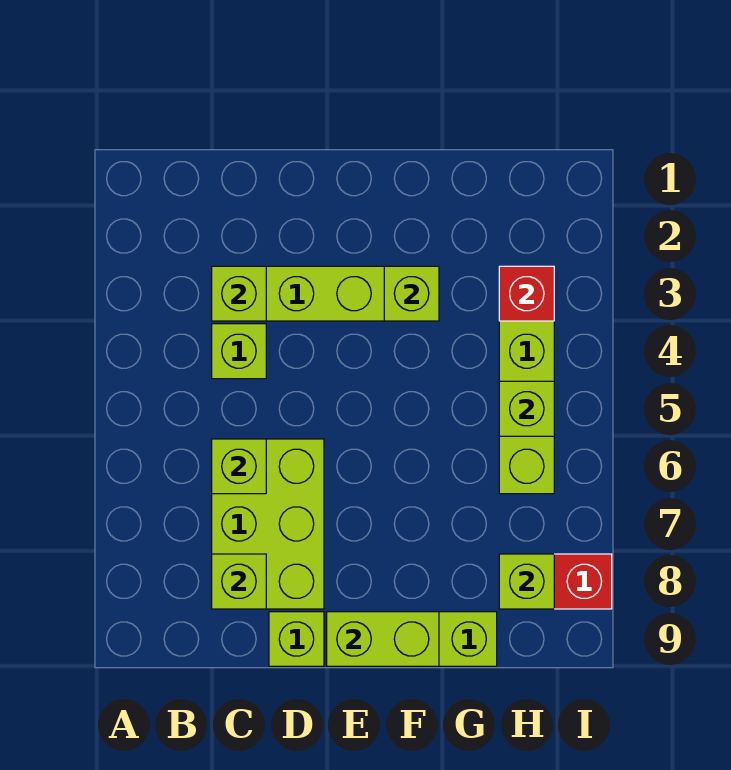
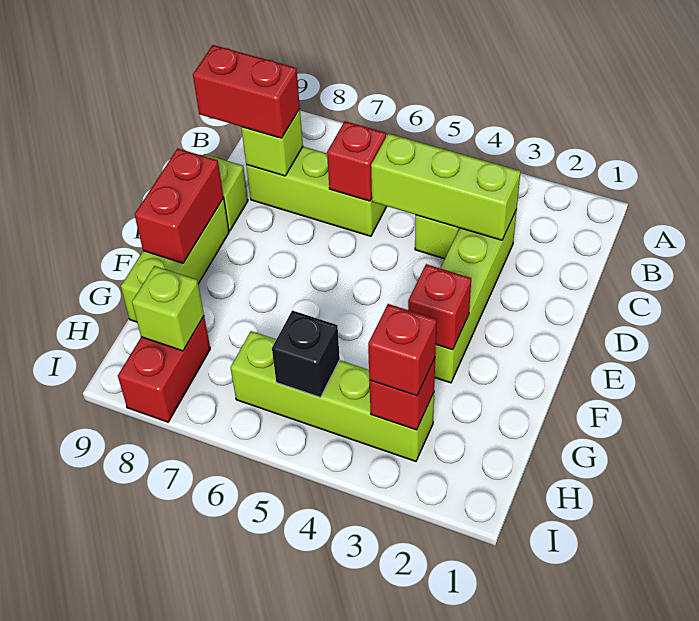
lime 1x1 brick [212,266,266,321] -> lime 1x3 brick [371,134,520,240]
lime 2x3 brick [212,439,324,609] -> lime 1x3 brick [246,147,387,236]
lime 1x1 brick [212,439,266,494] -> red 1x1 brick [327,121,386,201]
none -> red 1x2 brick [193,45,300,138]
lime 1x2 brick [327,612,439,666] -> red 1x2 brick [135,148,224,263]
lime 1x1 brick [384,266,439,321] -> red 1x1 brick [408,264,471,350]
none -> red 1x1 brick [368,304,437,396]
lime 1x1 brick [499,381,554,436] -> black 1x1 brick [272,310,340,397]

